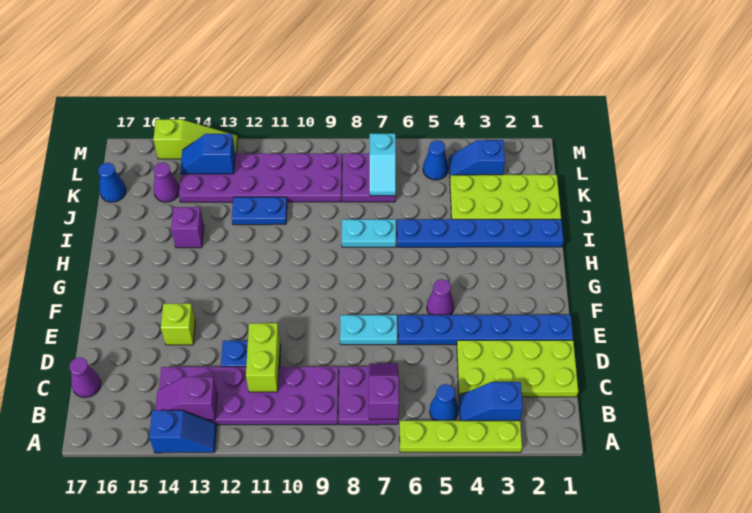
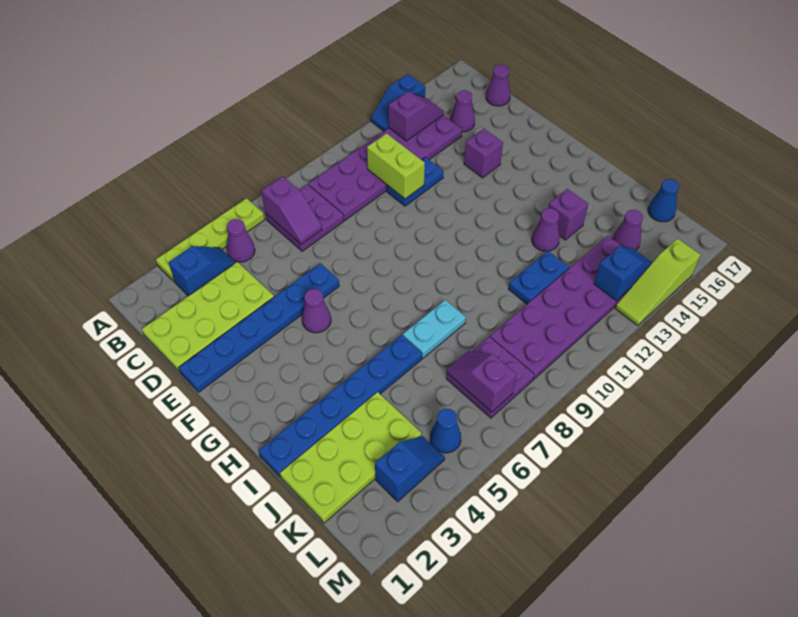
blue 1x1 cone [430,384,458,421] -> purple 1x1 cone [227,219,255,262]
none -> purple 1x1 cone [450,90,475,132]
cyan 1x2 plate [340,315,397,345] -> none
lime 1x1 brick [161,304,195,345] -> purple 1x1 brick [464,129,503,178]
none -> purple 1x1 cone [532,208,560,251]
cyan 1x2 slope [370,134,396,196] -> purple 1x2 slope [447,351,517,412]

